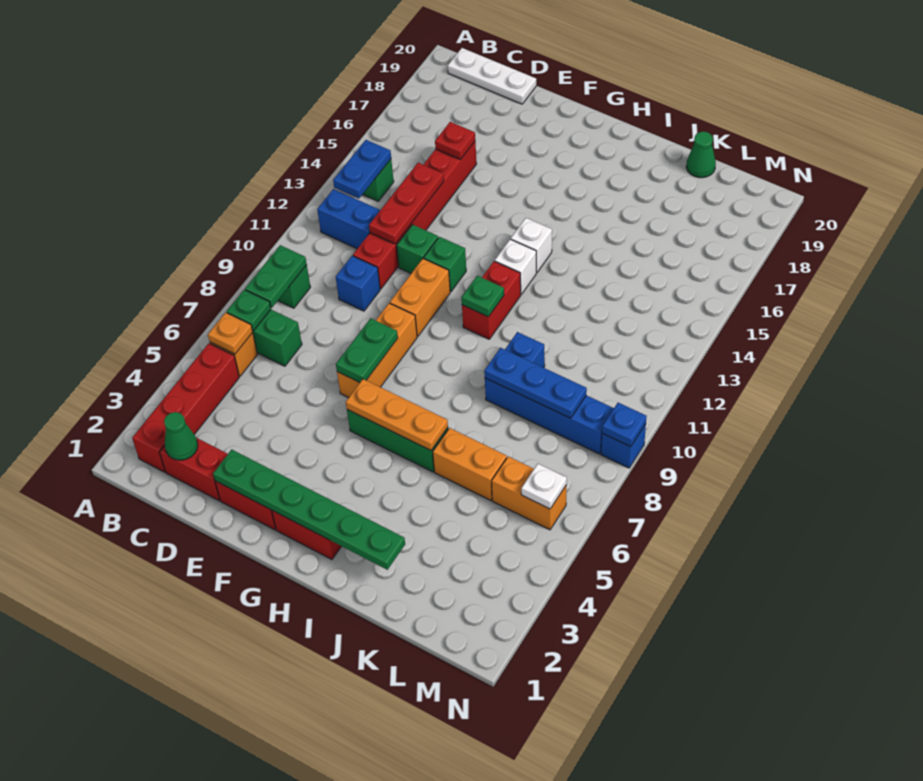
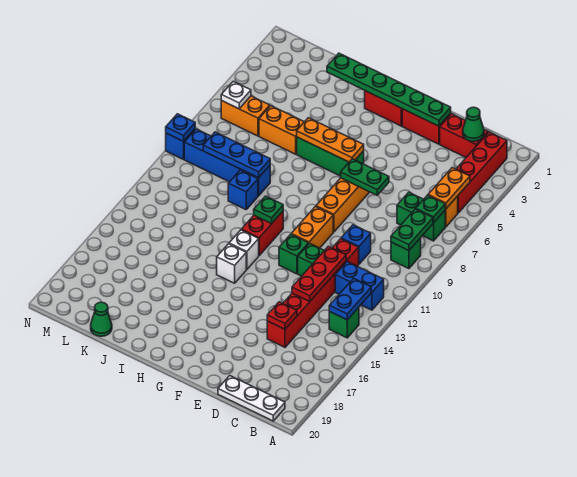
orange 1x1 plate [208,312,253,354] -> orange 1x2 plate [428,168,470,209]
green 1x2 plate [336,318,398,383] -> green 1x2 plate turned to [341,159,389,195]

